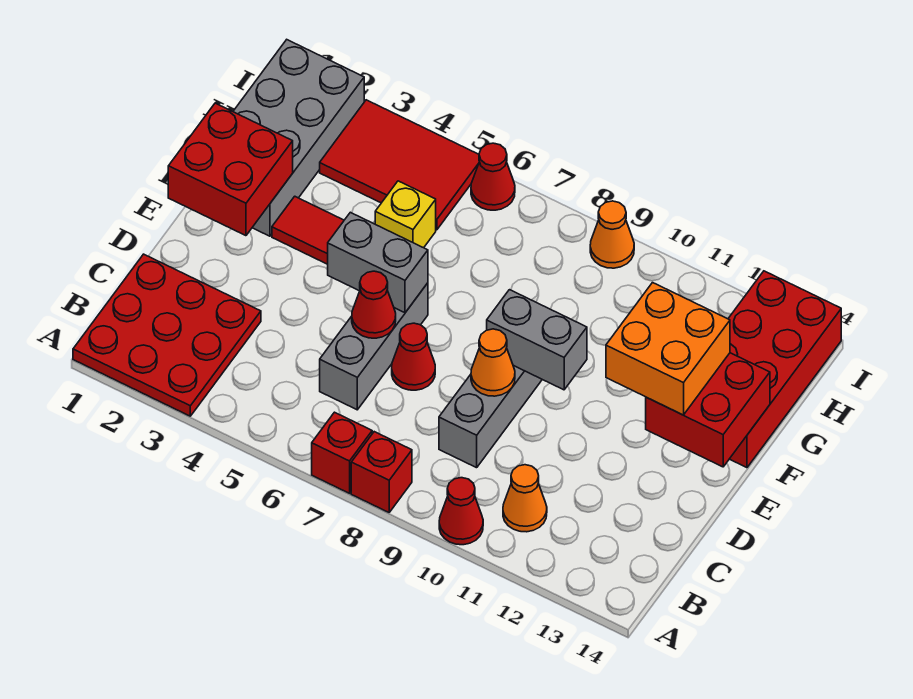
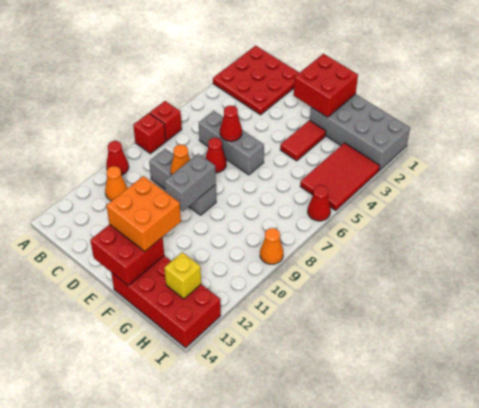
grey 1x2 brick [328,212,428,313] -> none
yellow 1x1 brick [375,181,436,248] -> yellow 1x1 brick moved to [165,252,201,299]

